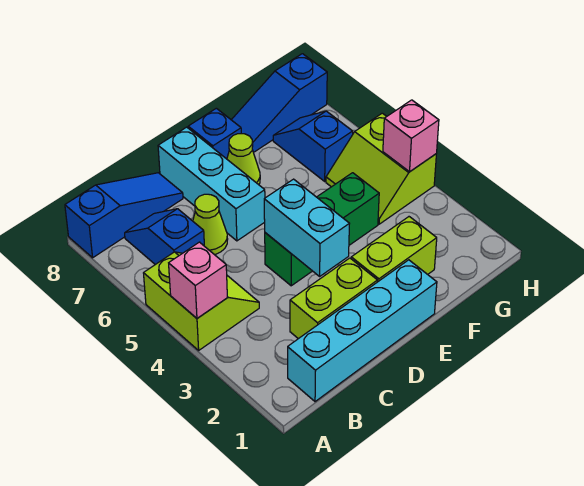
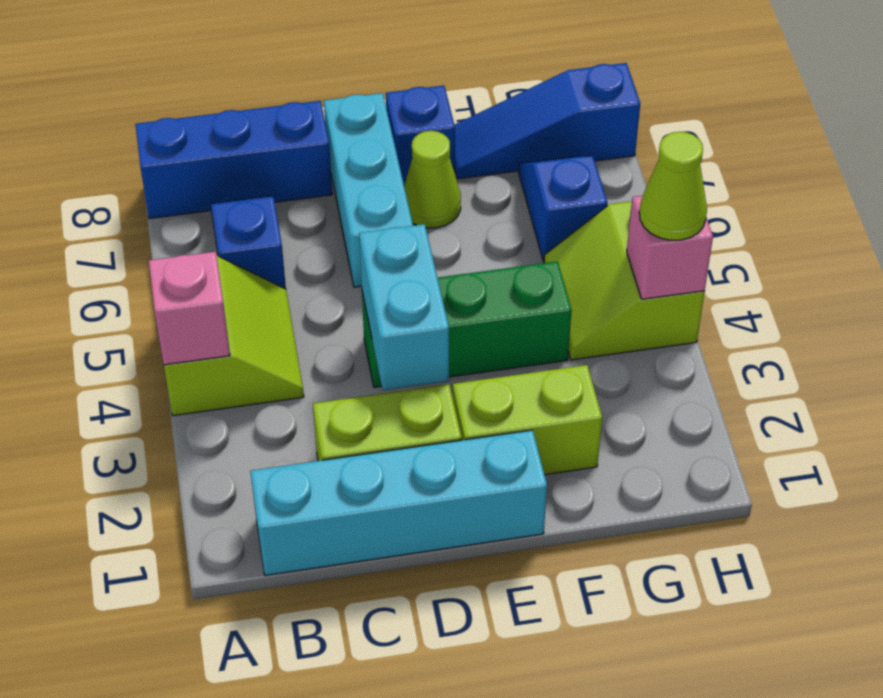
blue 1x3 slope [65,173,183,258] -> blue 1x3 brick [135,101,332,219]
lime 1x1 cone [193,194,228,255] -> lime 1x1 cone moved to [639,132,707,240]

